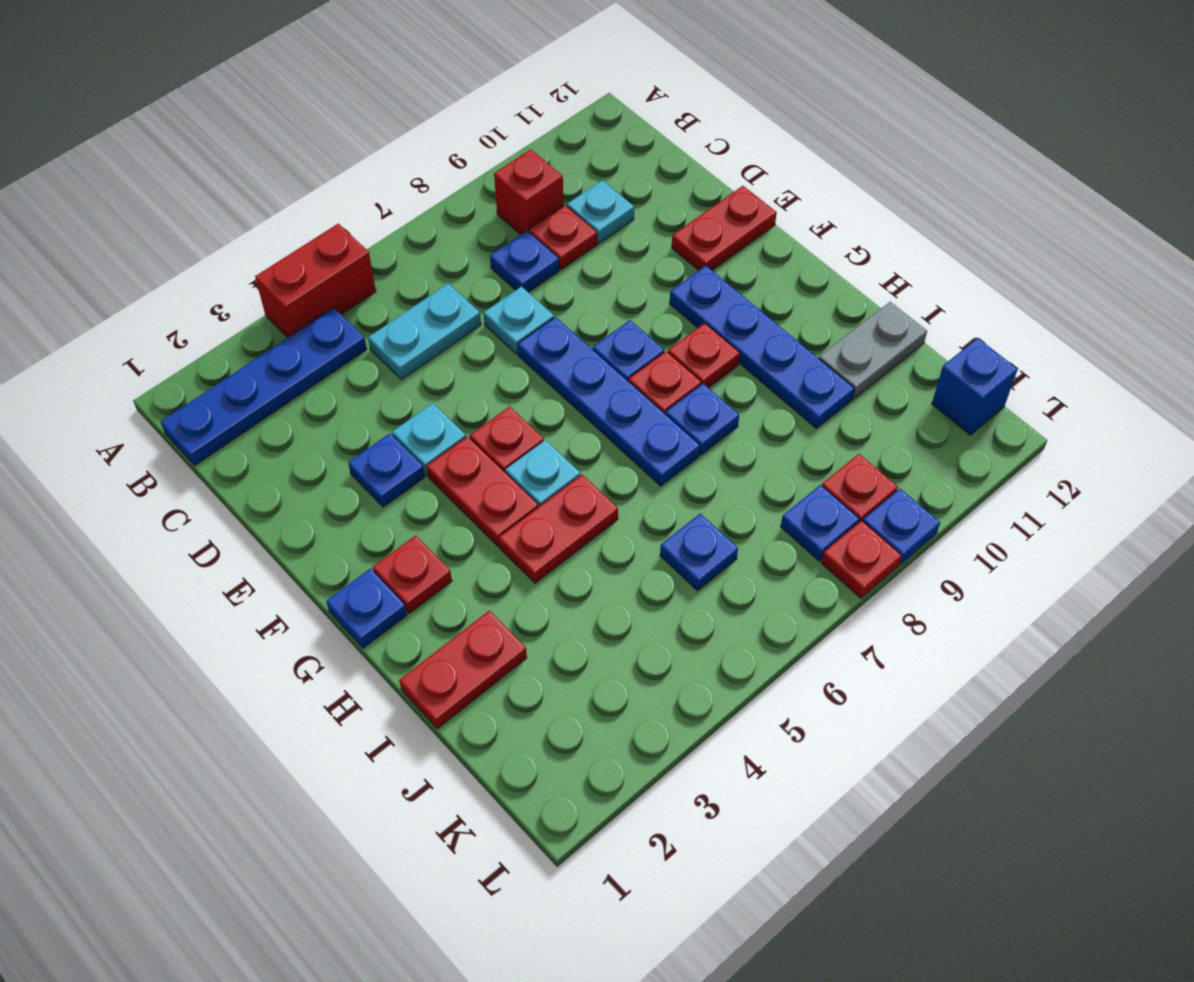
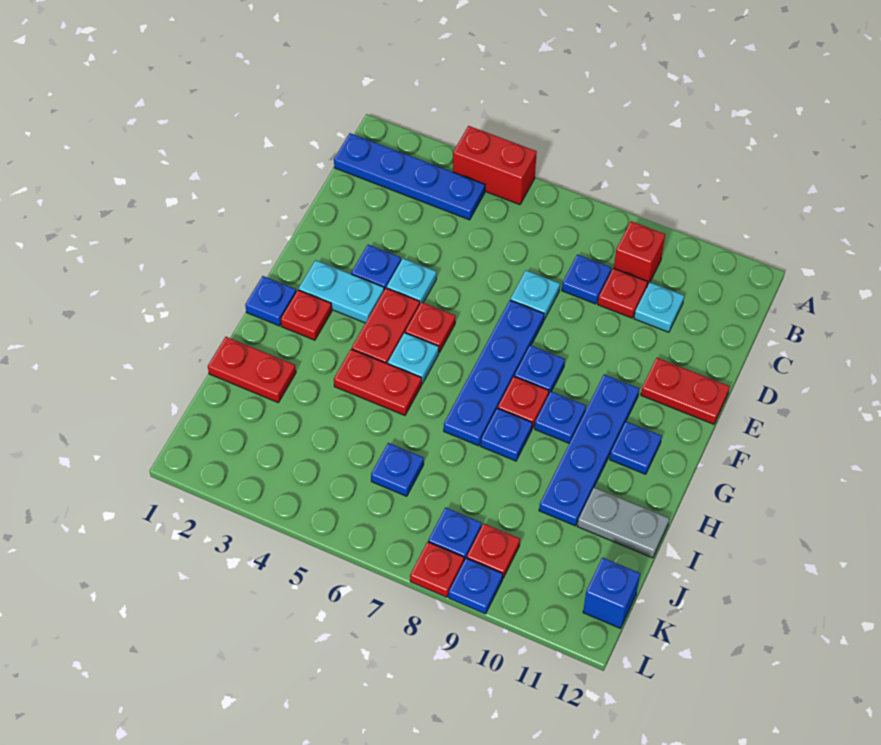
cyan 1x2 plate [368,284,481,380] -> cyan 1x2 plate moved to [299,260,384,323]
red 1x1 plate [668,323,740,388] -> blue 1x1 plate [535,391,586,443]
none -> blue 1x1 plate [610,421,662,474]

